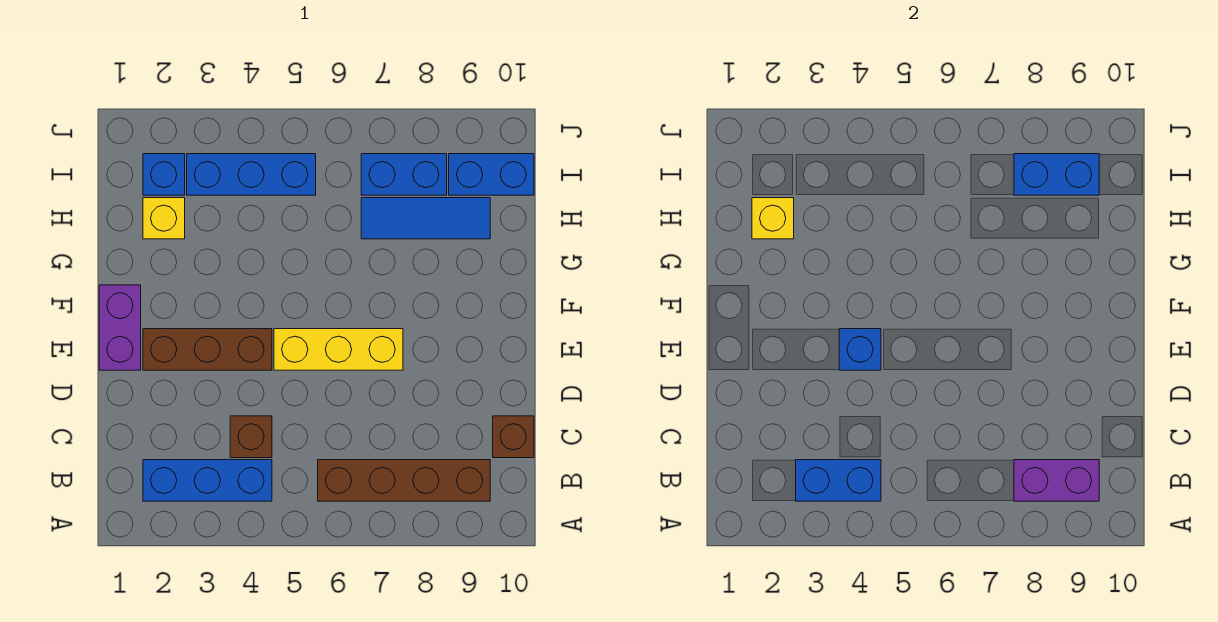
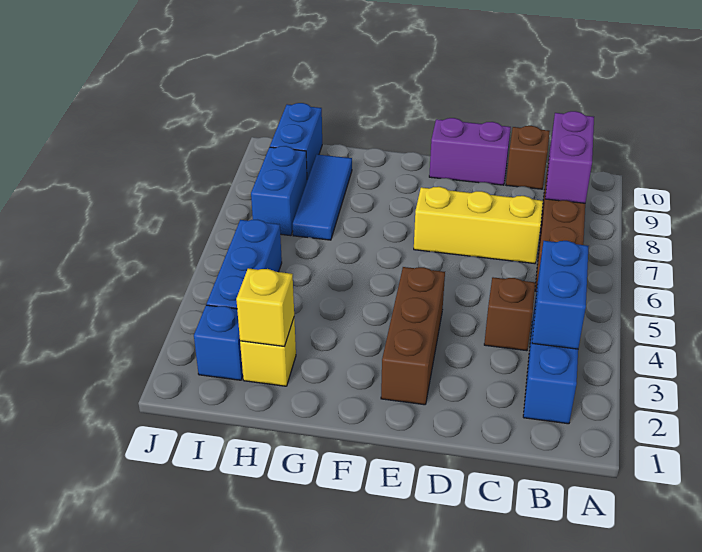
purple 1x2 brick [99,285,141,370] -> purple 1x2 brick moved to [429,118,511,185]
blue 1x1 brick [839,329,881,370] -> none
yellow 1x3 brick [274,329,403,370] -> yellow 1x3 brick turned to [414,187,543,264]
blue 1x2 brick [1014,154,1099,195] -> none

